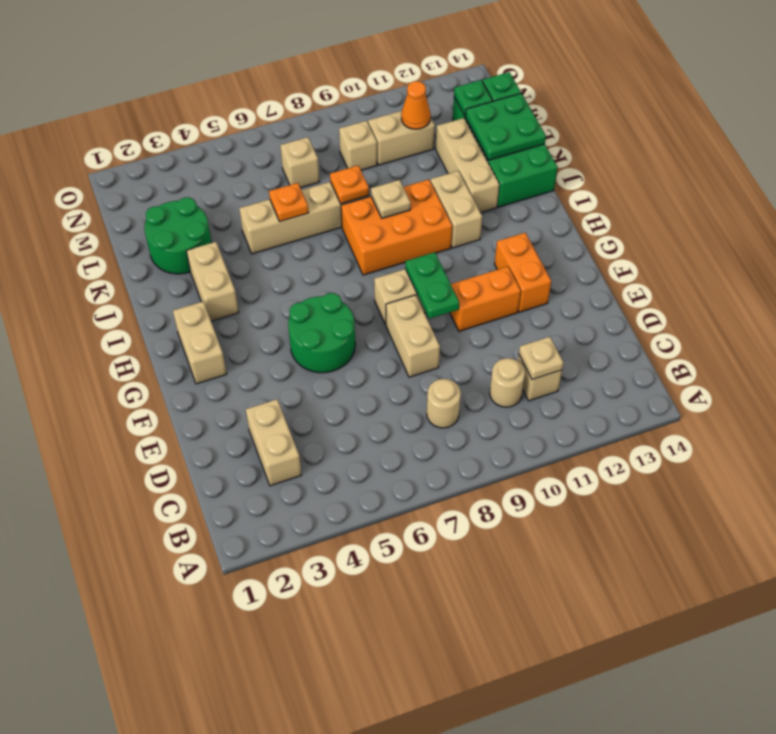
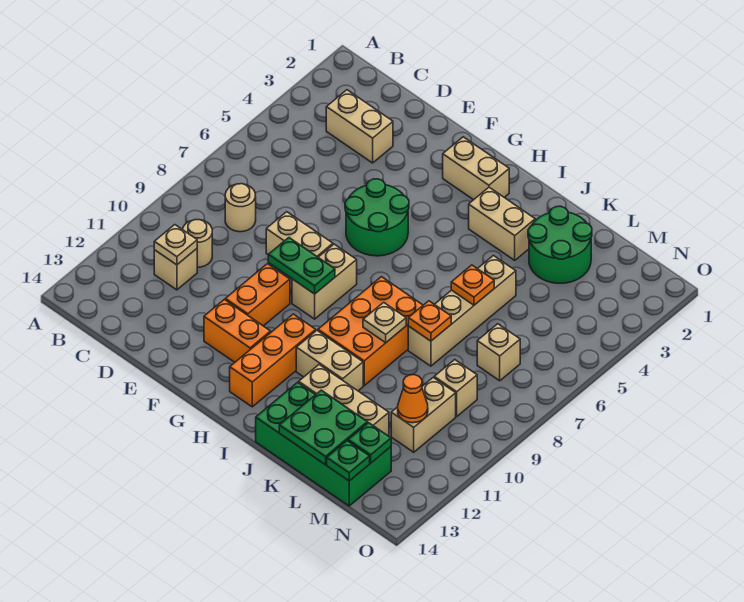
none -> orange 1x3 brick [230,314,316,407]

